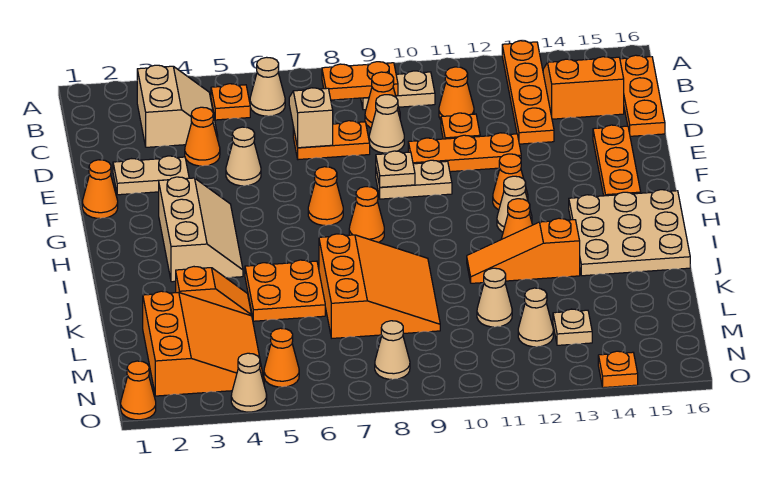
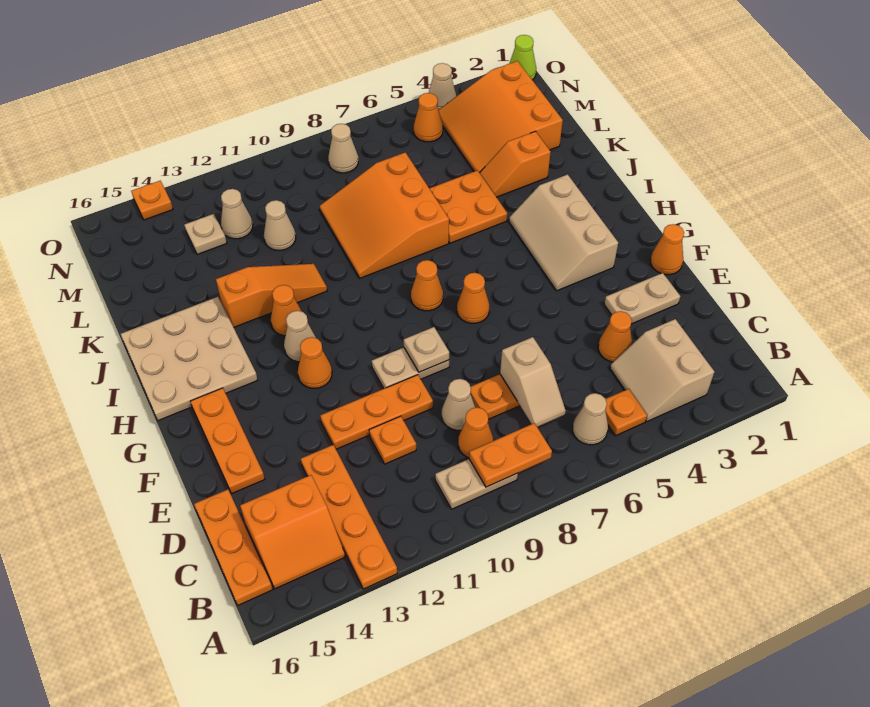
orange 1x1 cone [439,67,474,120] -> none
tan 1x1 cone [226,127,261,186] -> none
orange 1x1 cone [121,361,156,420] -> lime 1x1 cone [509,35,536,80]

